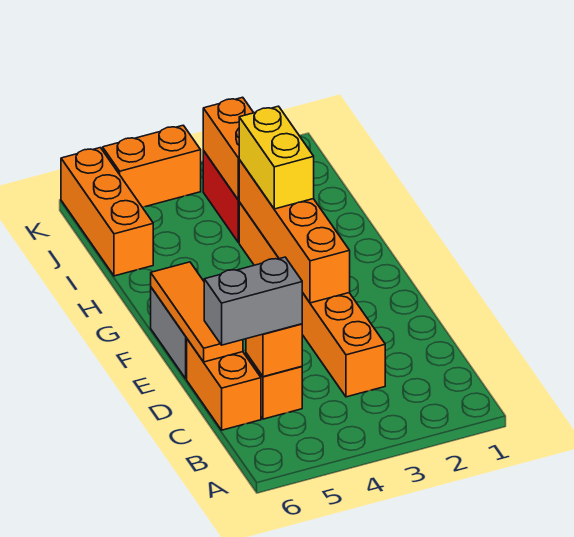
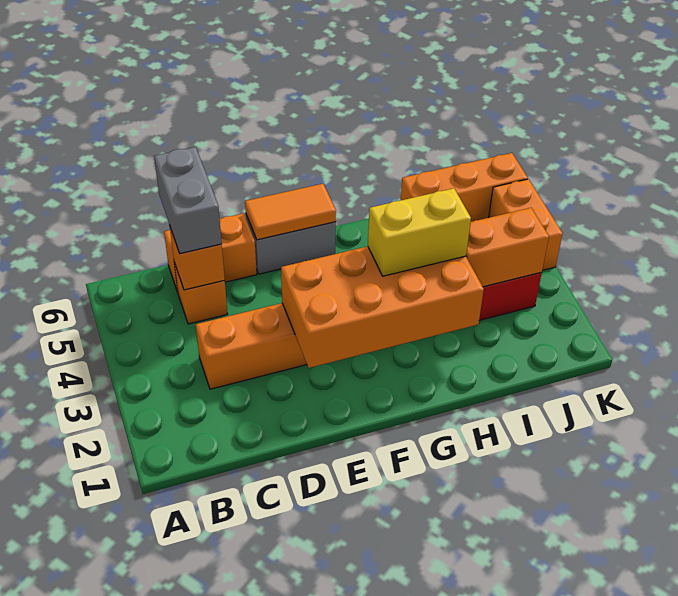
orange 1x3 tile [151,262,243,362] -> orange 1x2 tile [245,184,336,240]
orange 1x4 brick [239,160,350,303] -> orange 2x4 brick [281,246,484,368]

